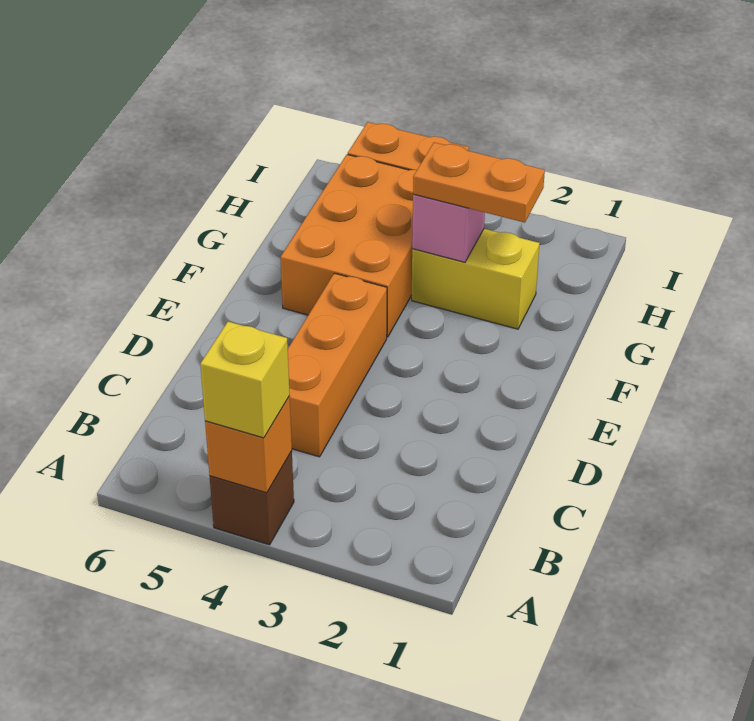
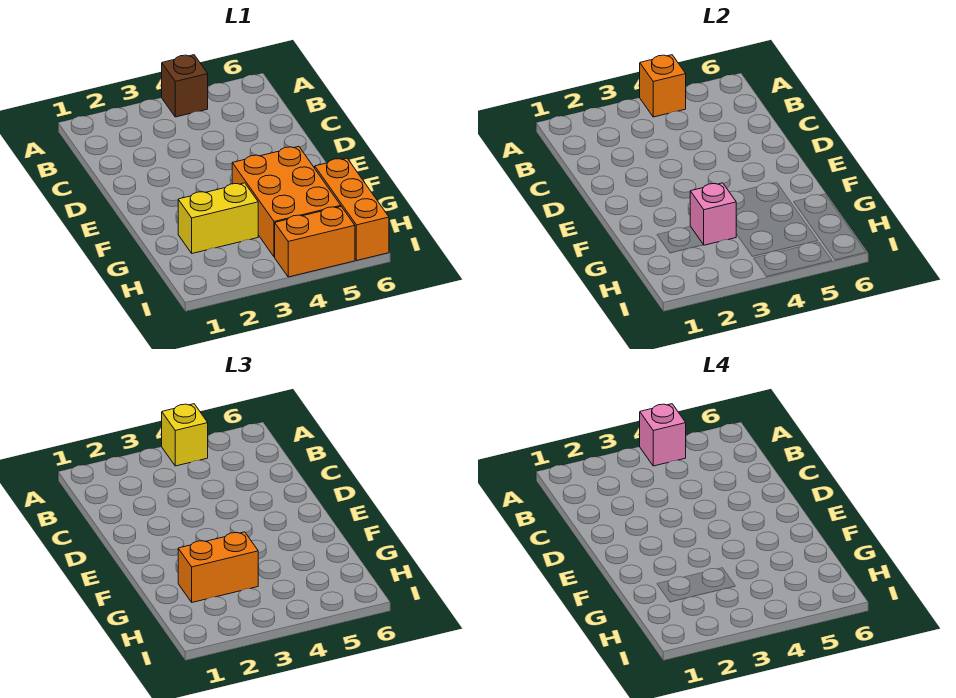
none -> pink 1x1 brick [640,404,686,466]
orange 1x3 brick [288,273,387,457] -> orange 1x3 brick moved to [315,158,389,260]
orange 1x2 plate [413,142,545,223] -> orange 1x2 brick [178,532,258,602]

